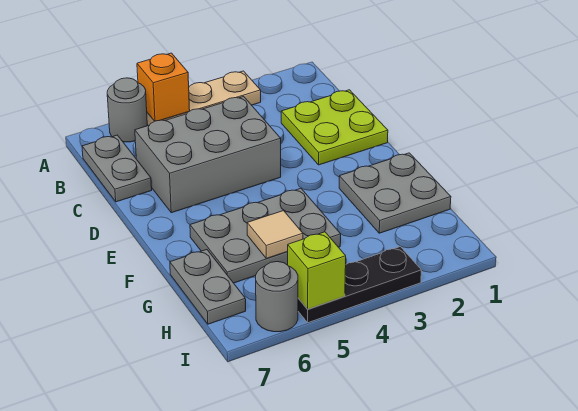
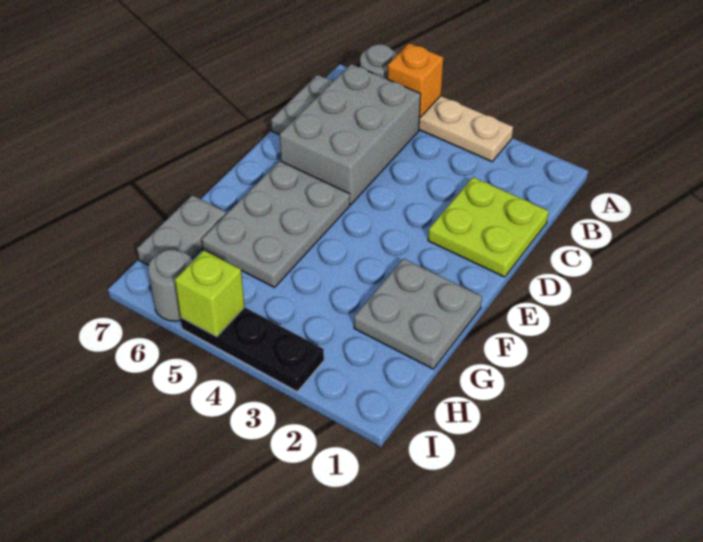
grey 2x3 brick [135,96,281,213] -> grey 2x3 brick turned to [280,64,421,204]
grey 2x3 plate [190,188,341,283] -> grey 2x3 plate turned to [201,161,350,287]
tan 1x1 tile [247,211,303,259] -> none

